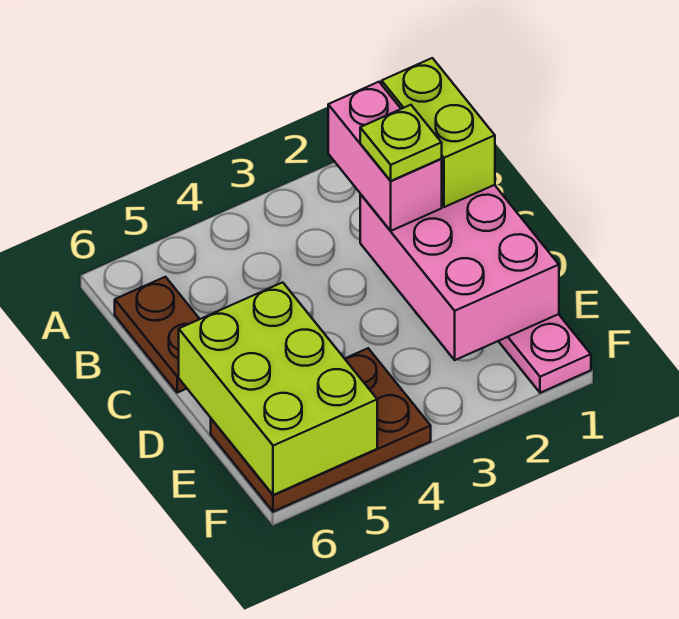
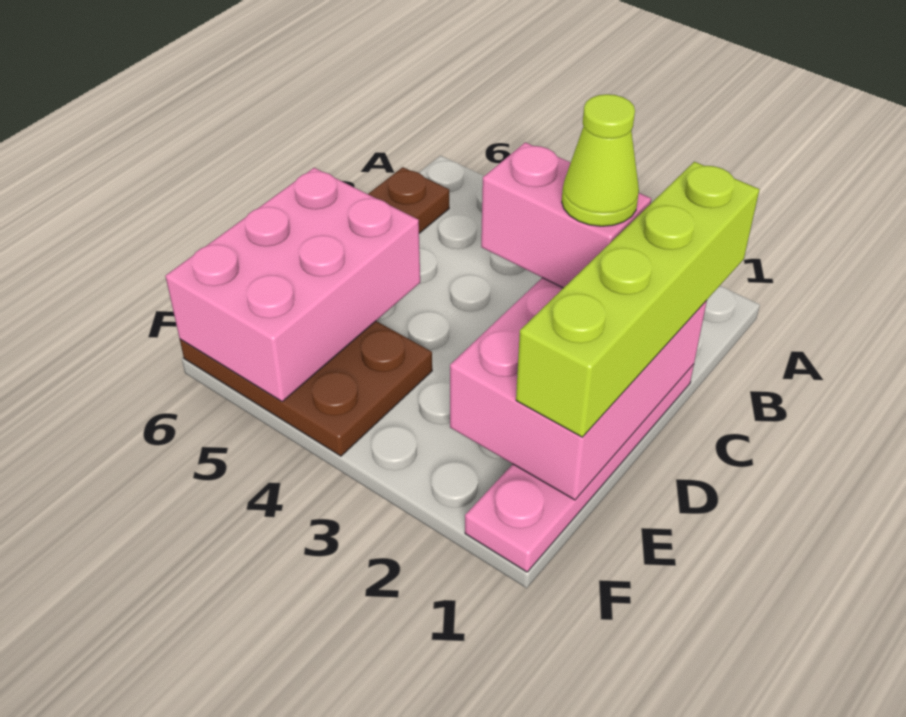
lime 1x2 brick [382,58,495,207] -> lime 1x4 brick [516,162,760,437]
pink 1x2 brick [328,82,442,231] -> pink 1x2 brick turned to [481,142,651,288]
lime 1x1 plate [360,105,442,181] -> lime 1x1 cone [562,94,639,226]
lime 2x3 brick [179,282,377,495] -> pink 2x3 brick [165,168,420,401]

